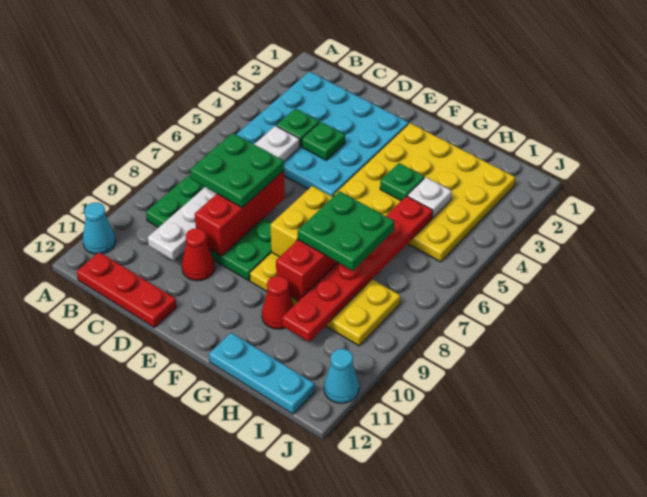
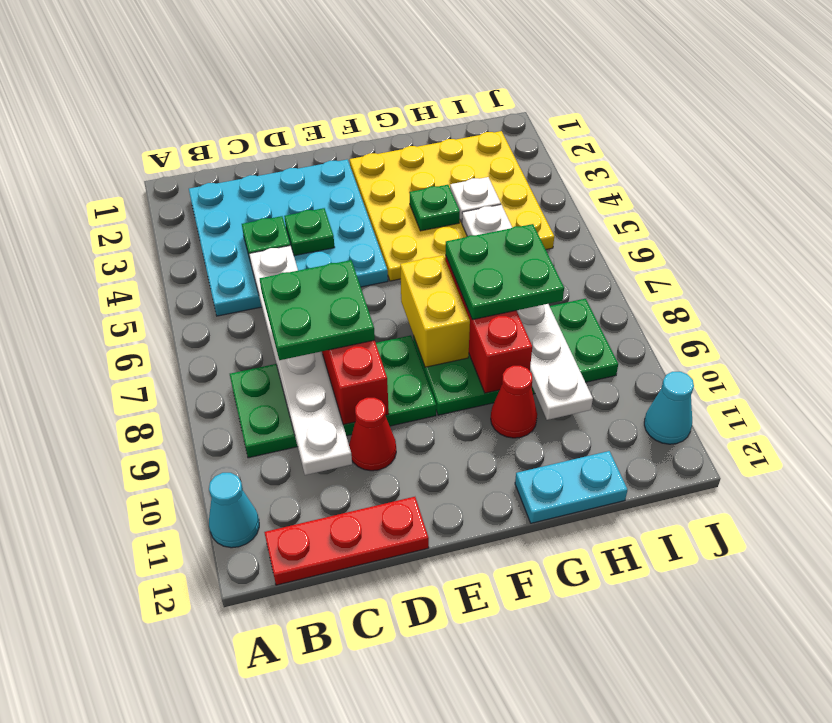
yellow 2x4 plate [250,252,400,346] -> green 2x4 plate [413,299,618,415]
cyan 1x3 plate [209,333,315,414] -> cyan 1x2 plate [515,451,627,523]
red 1x6 plate [282,196,433,342] -> white 1x6 plate [462,205,593,420]

